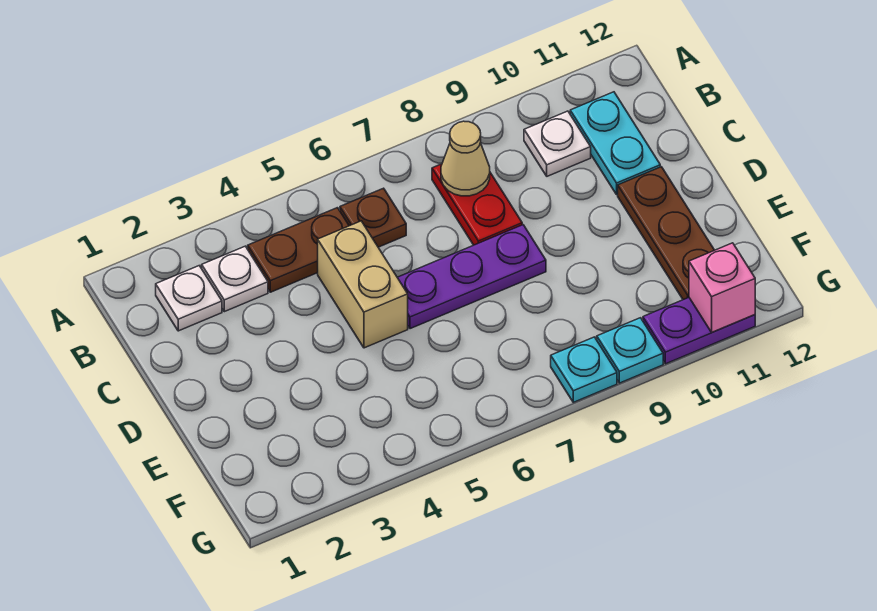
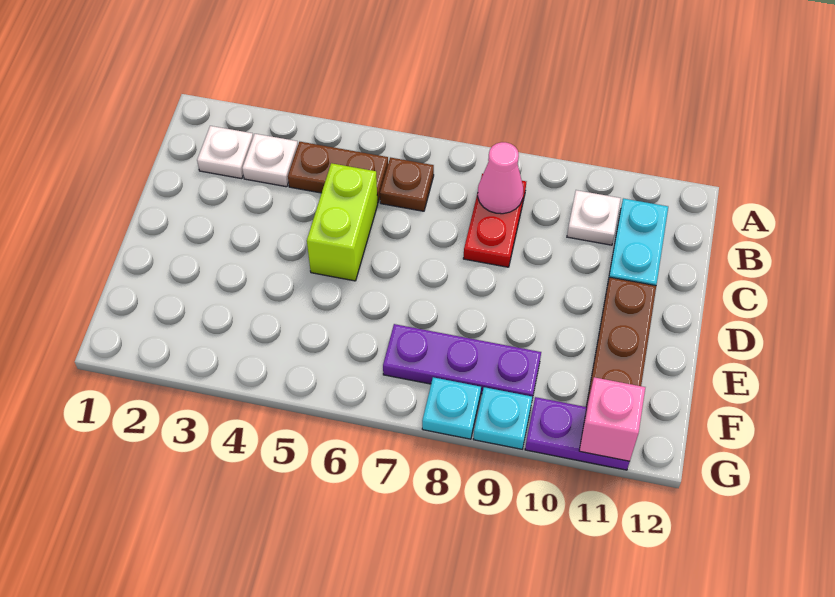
tan 1x1 cone [441,121,490,196] -> pink 1x1 cone [478,142,523,214]
tan 1x2 brick [318,221,408,348] -> lime 1x2 brick [307,163,378,281]
purple 1x3 plate [397,225,546,329] -> purple 1x3 plate moved to [383,324,541,399]

